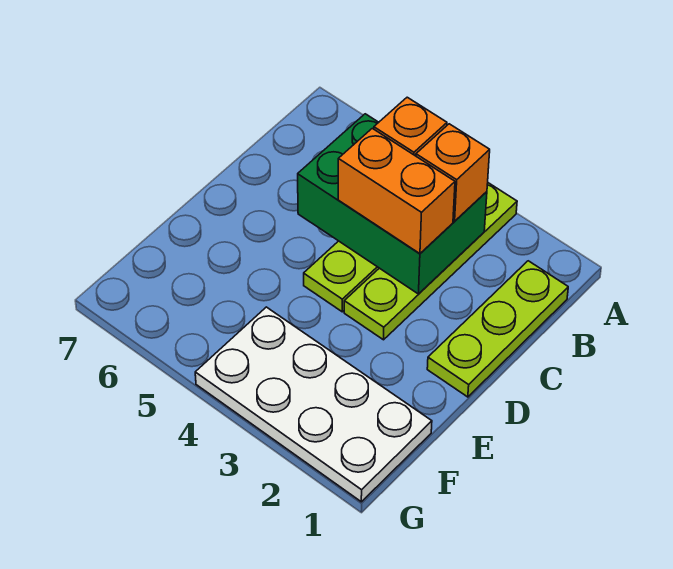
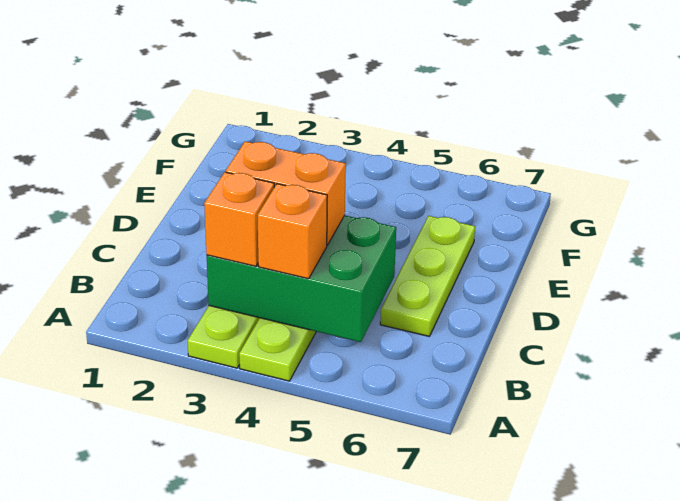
lime 1x3 plate [427,261,568,397] -> lime 1x3 plate moved to [380,216,475,336]
white 2x4 plate [195,307,432,502] -> none

